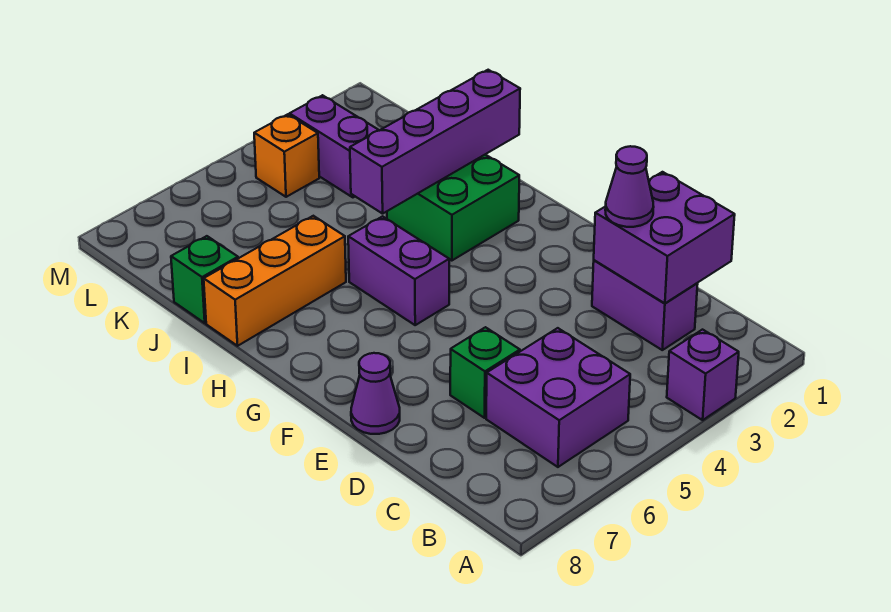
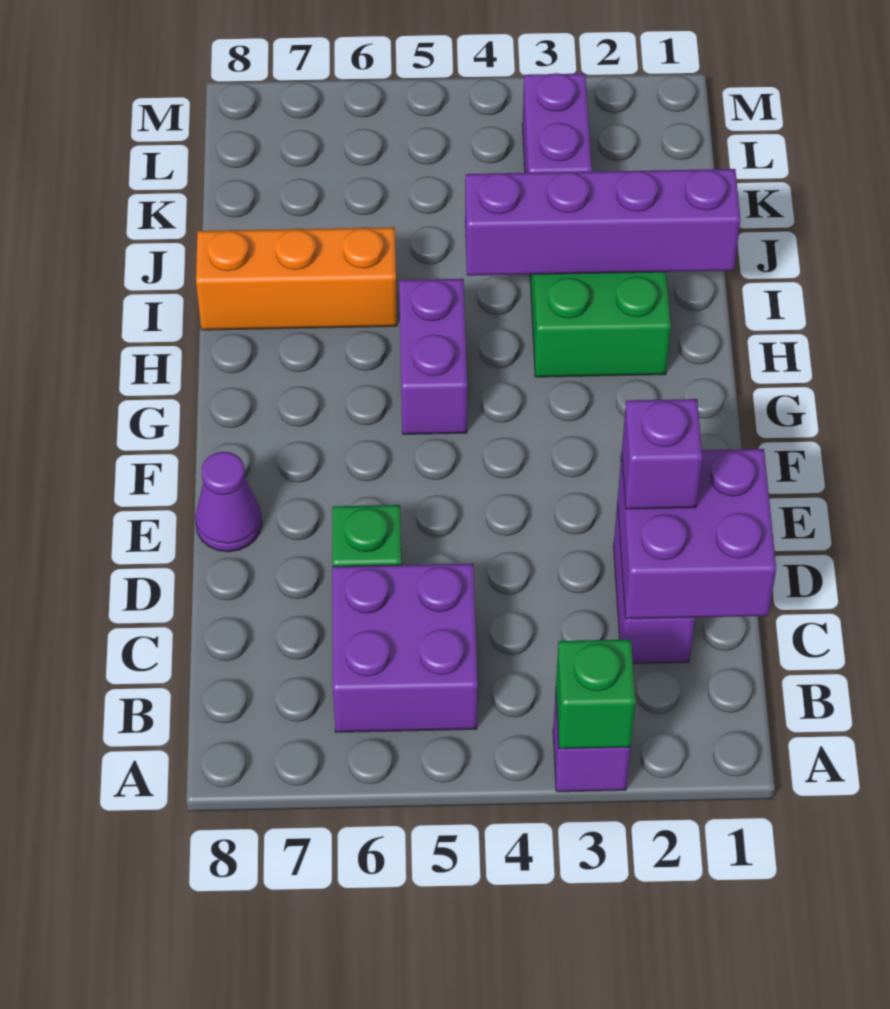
purple 1x1 cone [605,146,654,227] -> purple 1x1 brick [622,399,703,509]
green 1x1 brick [171,236,238,323] -> green 1x1 brick moved to [556,639,635,749]
orange 1x1 brick [254,114,319,197] -> none

